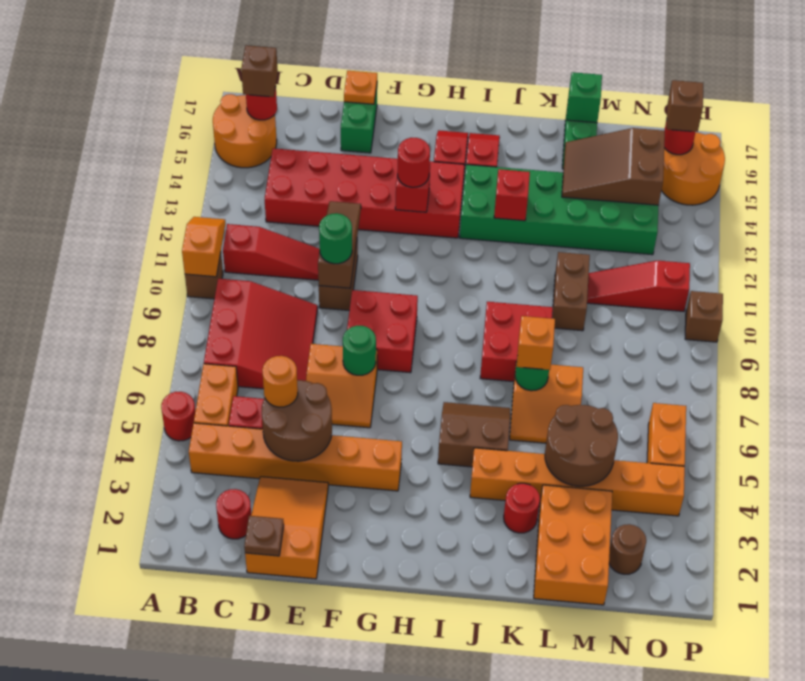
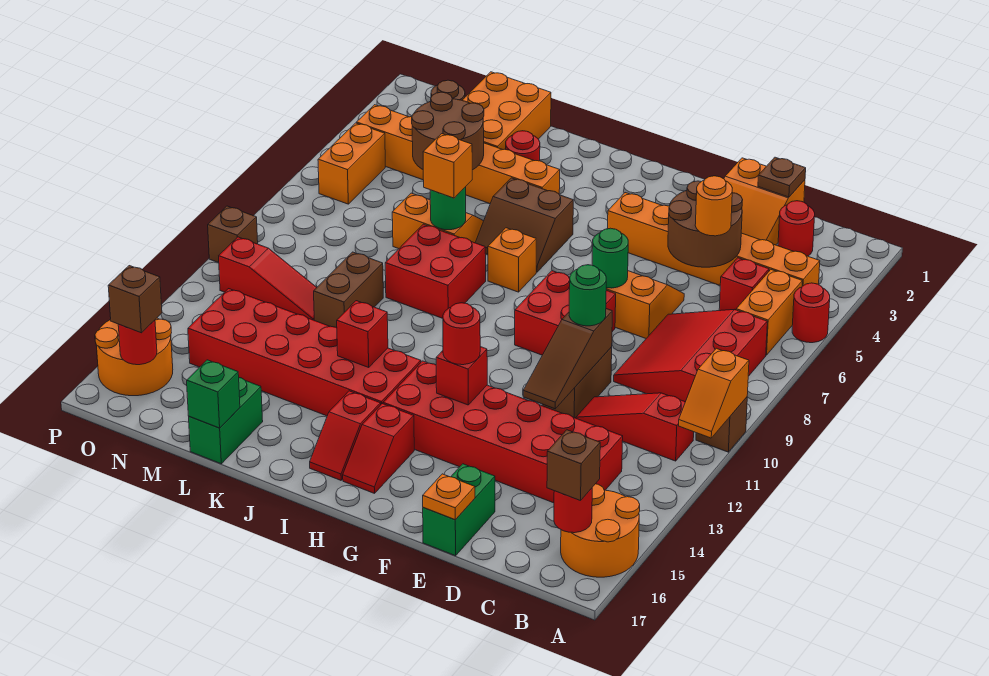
none -> orange 1x1 brick [488,228,536,292]
green 2x6 brick [460,164,658,255] -> red 2x6 brick [188,289,421,416]
brown 2x3 slope [562,128,665,205] -> none

